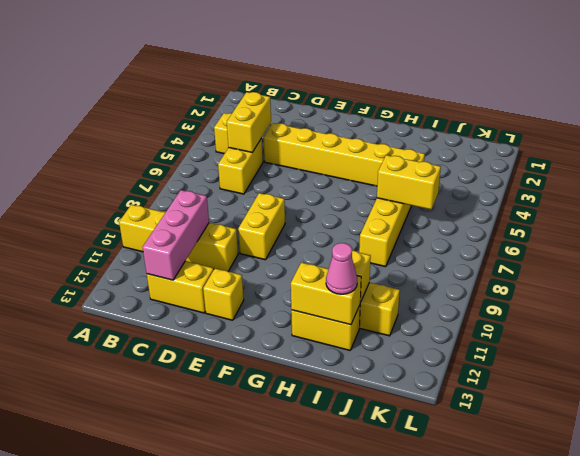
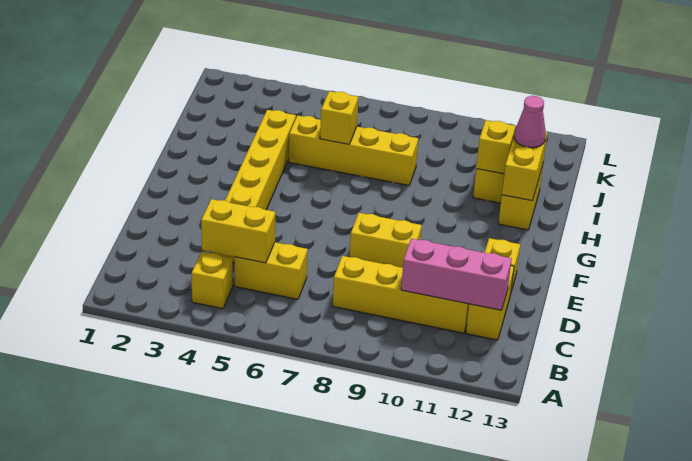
yellow 1x4 brick [119,205,238,271] -> yellow 1x4 brick turned to [333,256,469,333]
yellow 1x2 brick [377,155,441,210] -> yellow 1x1 brick [320,91,358,144]

